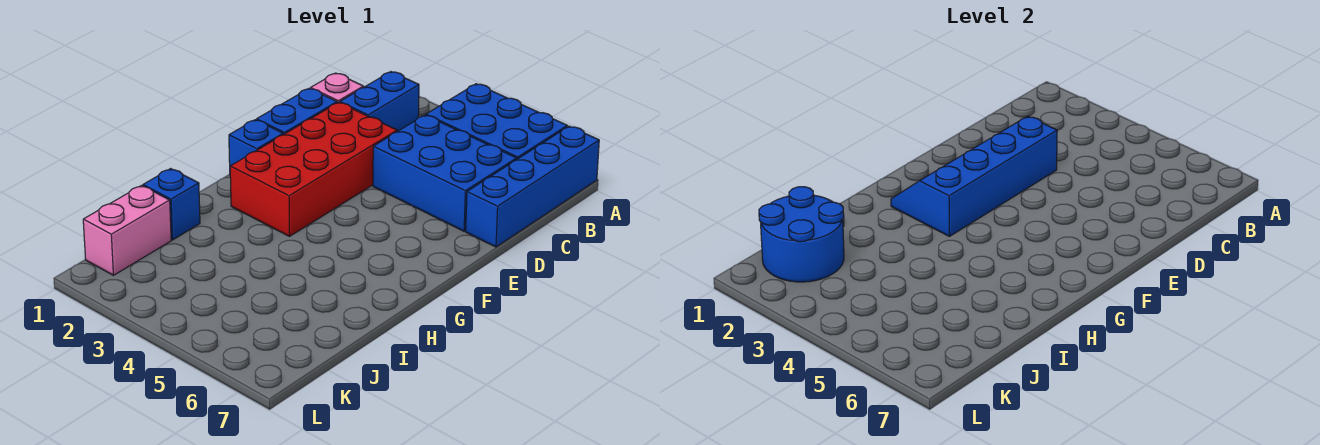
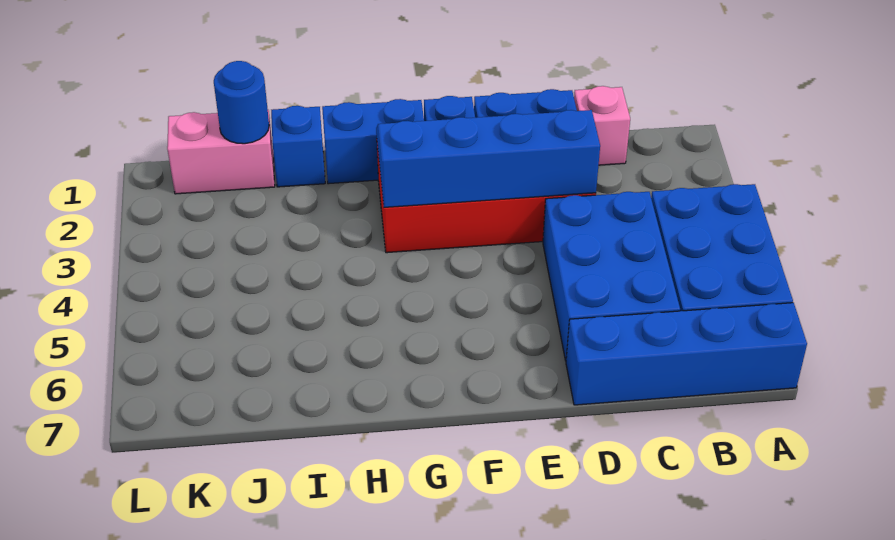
blue 1x2 brick [340,72,419,131] -> blue 1x2 brick moved to [322,99,424,184]
blue 2x2 round brick [759,187,844,282] -> blue 1x1 round brick [214,61,269,144]

